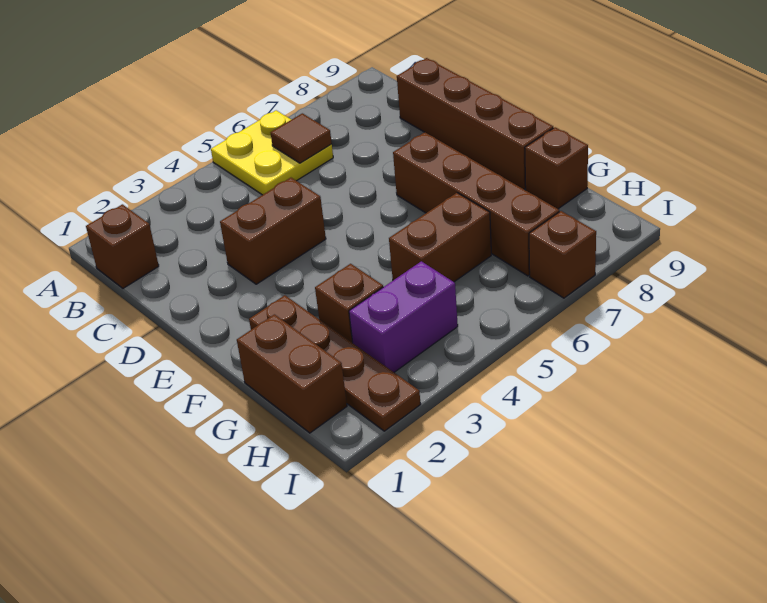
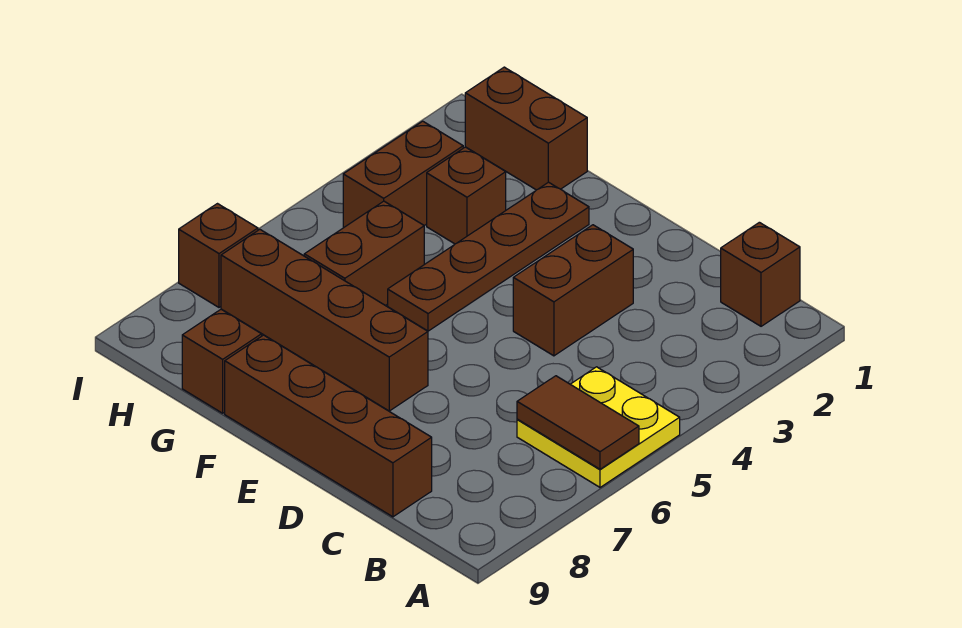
brown 1x1 tile [271,113,332,163] -> brown 1x2 tile [517,376,639,469]
brown 1x4 plate [249,295,421,431] -> brown 1x4 plate turned to [388,182,589,331]
purple 1x2 brick [349,261,458,372] -> brown 1x2 brick [343,121,463,228]

